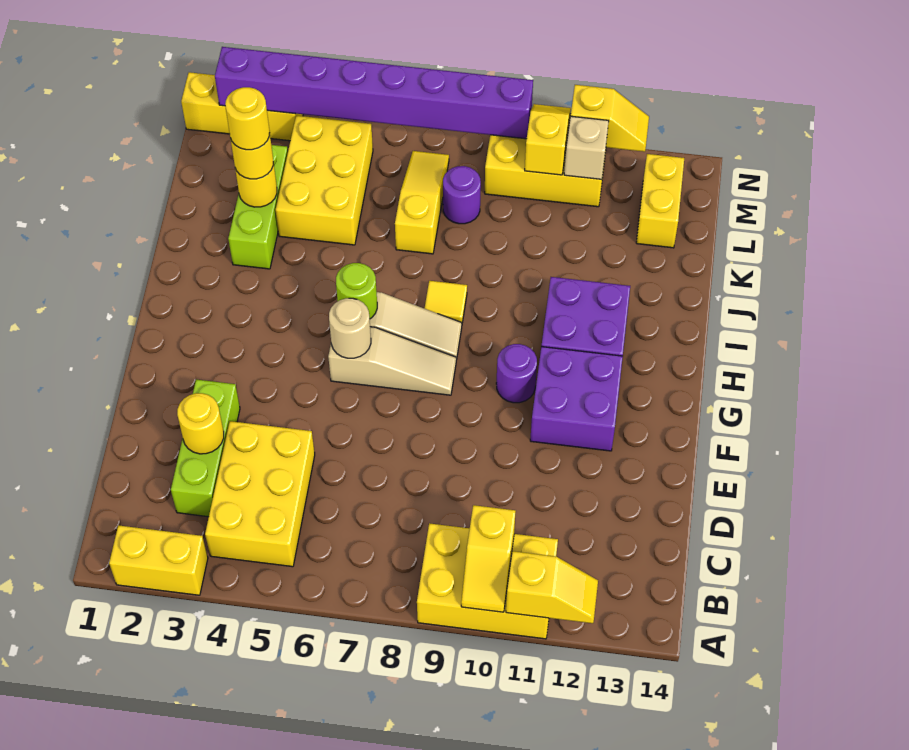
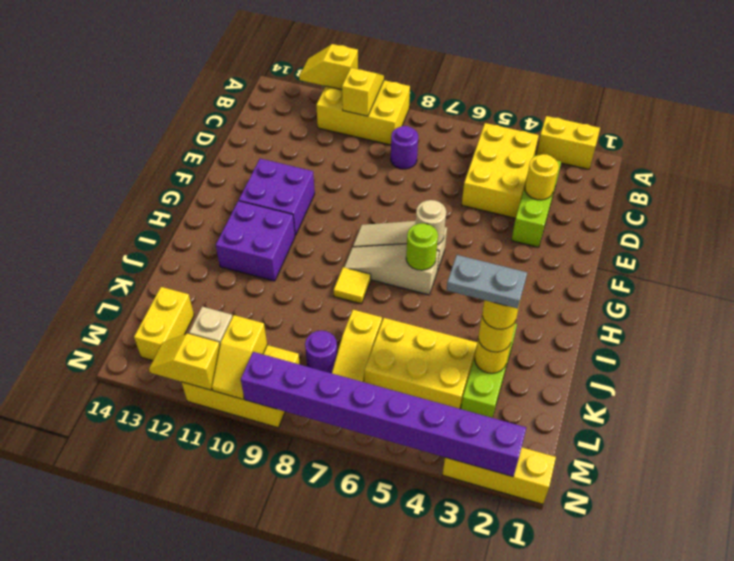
purple 1x1 round brick [496,344,537,403] -> purple 1x1 round brick moved to [391,126,418,169]
none -> grey 1x2 plate [447,255,527,309]
yellow 2x3 brick [276,115,373,245] -> yellow 2x3 brick turned to [364,318,477,409]

